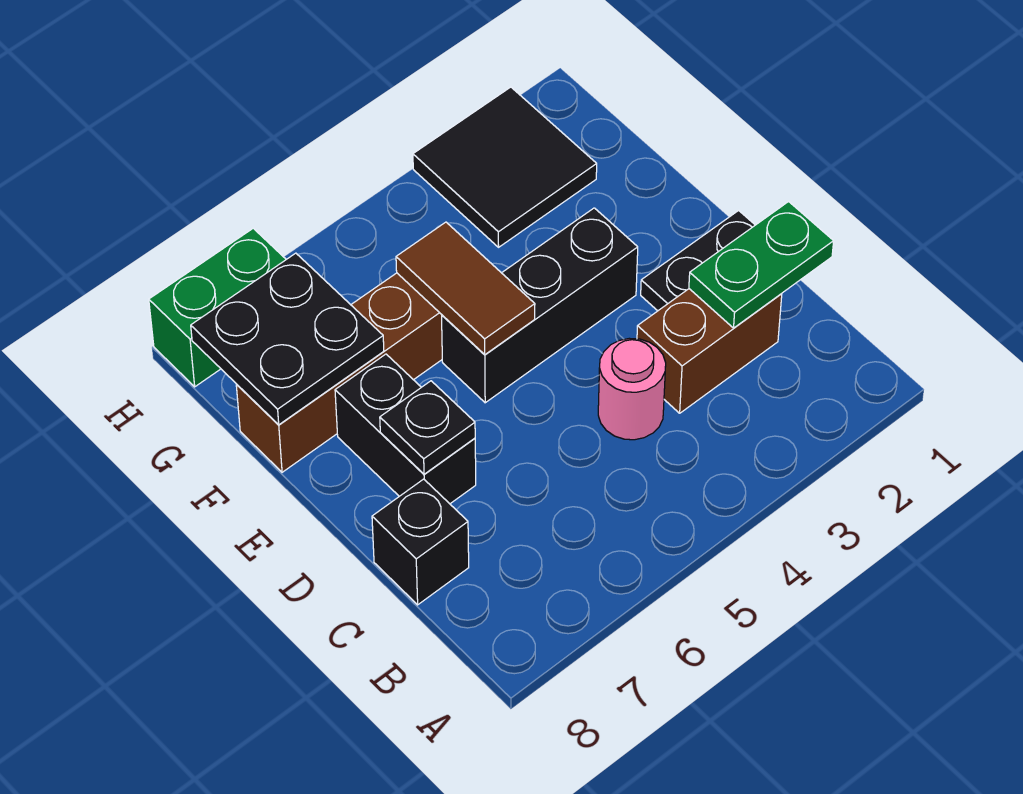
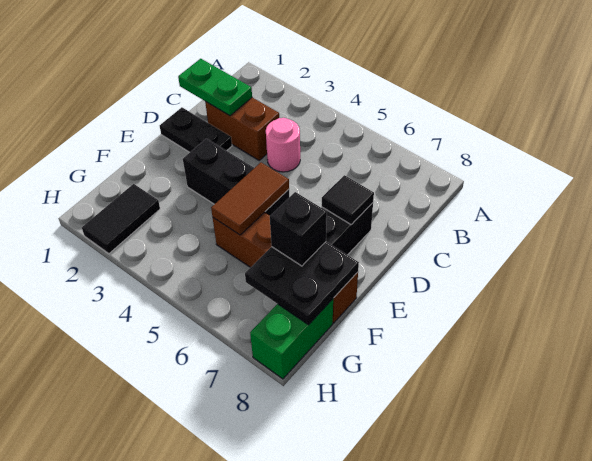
black 1x1 brick [372,479,469,605] -> black 1x1 brick moved to [270,192,327,266]
black 1x1 plate [380,381,475,474] -> black 1x1 tile [322,175,374,225]
black 2x2 tile [413,87,597,247] -> black 1x2 tile [82,184,160,254]
green 1x2 brick [149,228,286,387] -> green 1x2 brick turned to [250,299,333,379]

